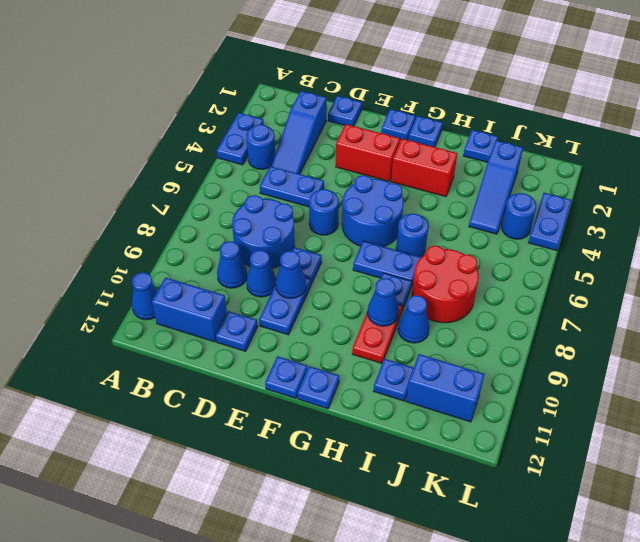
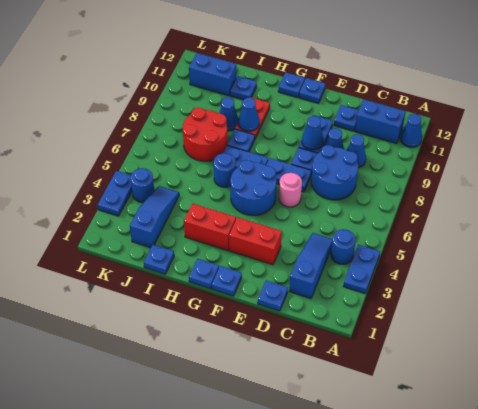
blue 1x2 plate [260,166,324,207] -> blue 1x2 plate moved to [266,158,312,192]
blue 1x1 round brick [309,189,339,235] -> pink 1x1 round brick [279,173,302,207]

